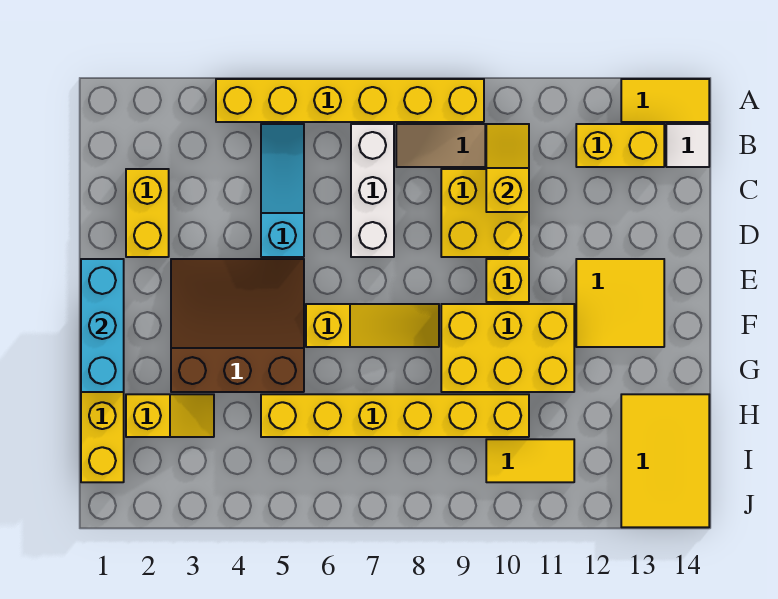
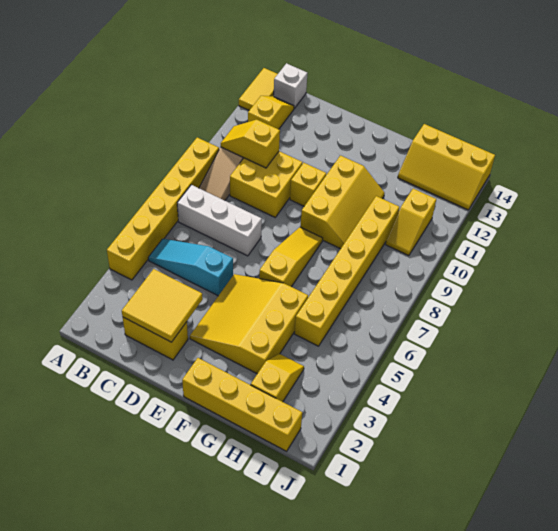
yellow 1x2 brick [576,124,664,167] -> yellow 1x2 slope [248,96,294,129]
white 1x1 tile [666,124,709,167] -> white 1x1 brick [274,63,308,108]
cyan 1x3 brick [81,259,124,392] -> none
brown 3x3 slope [171,259,304,392] -> yellow 3x3 slope [190,274,308,374]
yellow 2x2 tile [576,259,664,347] -> yellow 2x2 tile moved to [122,269,203,342]
yellow 2x3 brick [441,304,574,392] -> yellow 2x3 slope [300,156,385,249]
yellow 2x3 tile [621,394,709,527] -> yellow 2x3 slope [398,124,495,210]
yellow 1x2 tile [486,439,574,482] -> yellow 1x2 slope [386,189,436,256]

